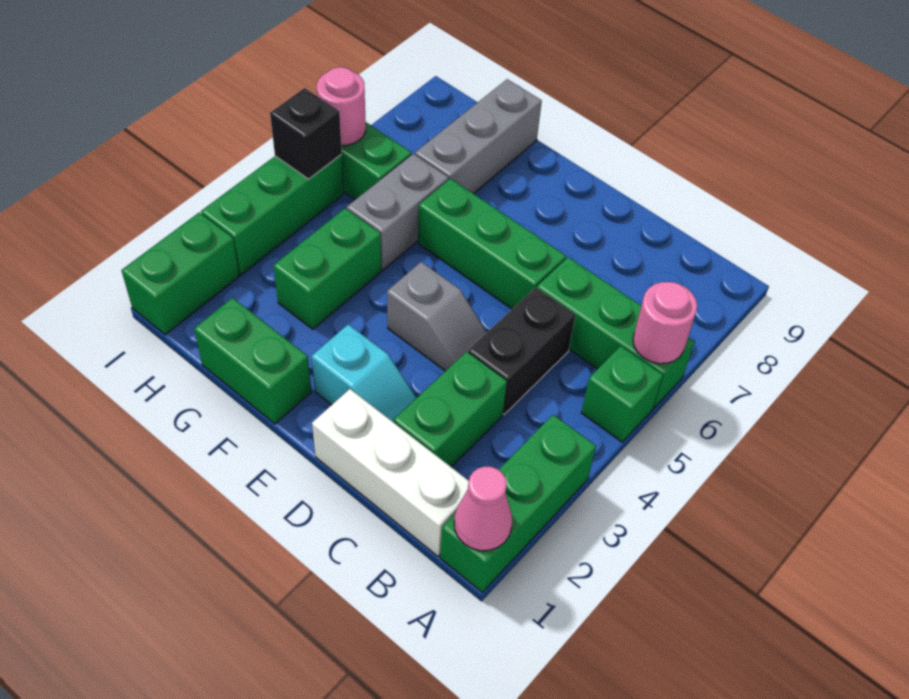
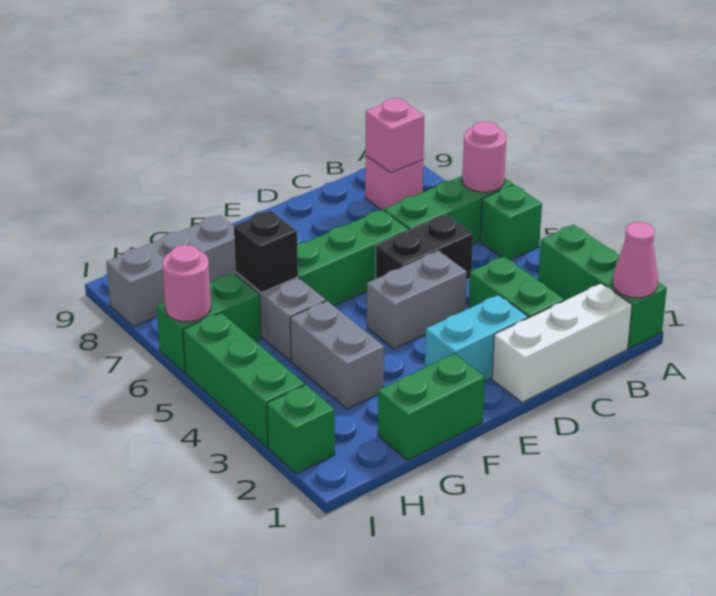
none -> pink 1x1 brick [365,156,423,210]
none -> pink 1x1 brick [366,98,424,173]
black 1x2 brick [468,287,575,414] -> black 1x2 brick turned to [376,215,473,280]
cyan 1x2 slope [312,324,417,422] -> cyan 1x2 brick [425,295,528,381]
grey 1x2 slope [387,262,487,371] -> grey 1x2 brick [367,251,467,349]
green 1x2 brick [273,208,381,329] -> grey 1x2 brick [290,301,384,409]
grey 1x3 brick [415,79,542,194] -> grey 1x3 brick turned to [106,215,236,327]
green 1x2 brick [122,213,239,335] -> green 1x1 brick [267,385,335,474]
black 1x1 brick [270,88,342,179] -> black 1x1 brick moved to [234,211,298,293]

